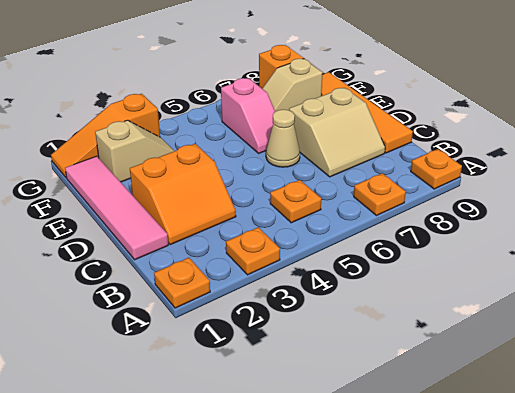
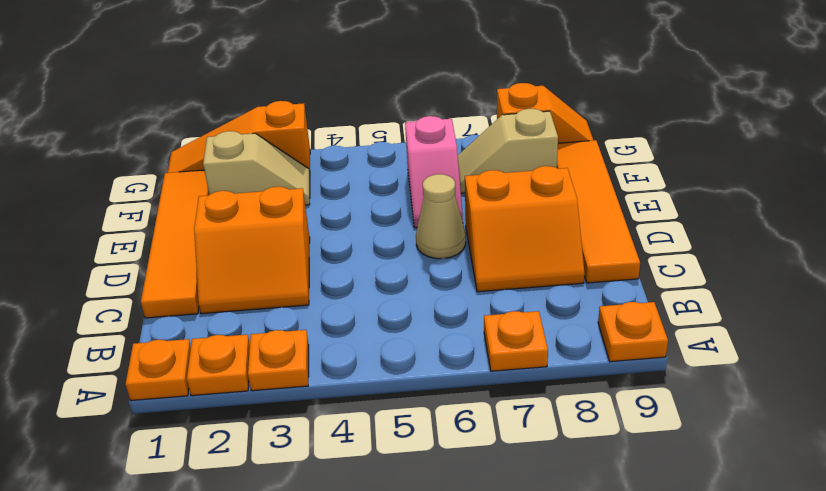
orange 1x1 plate [270,180,321,223] -> orange 1x1 plate moved to [187,334,250,396]
pink 1x4 tile [65,156,168,260] -> orange 1x4 tile [141,170,209,318]
tan 2x2 slope [289,88,385,177] -> orange 2x2 slope [465,166,585,292]

